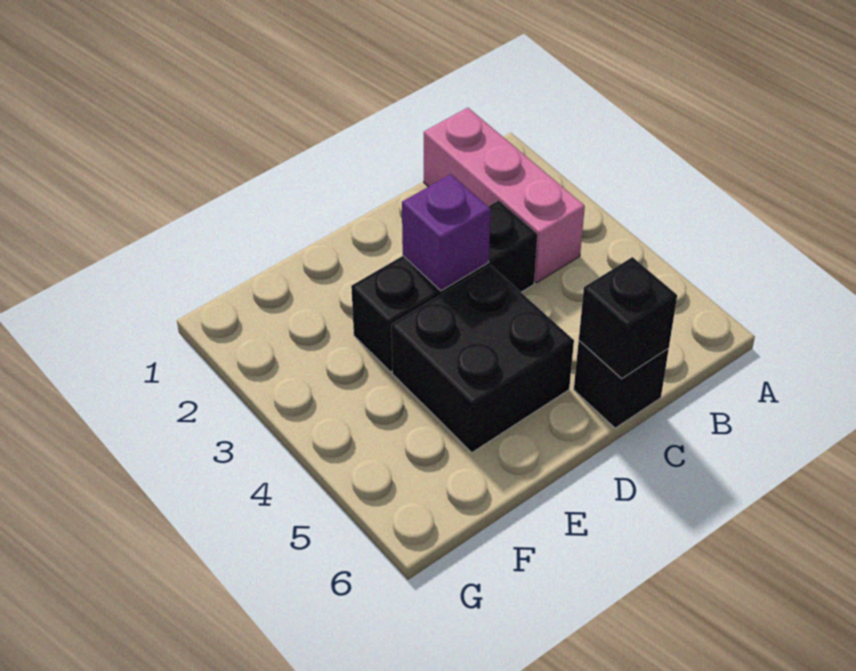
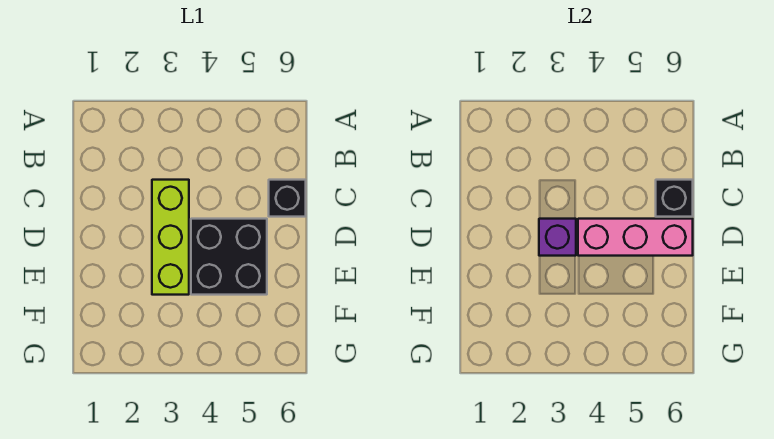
pink 1x3 brick [424,108,585,283] -> pink 1x3 brick moved to [578,219,693,256]
black 1x3 brick [351,200,537,372] -> lime 1x3 brick [152,180,189,295]

